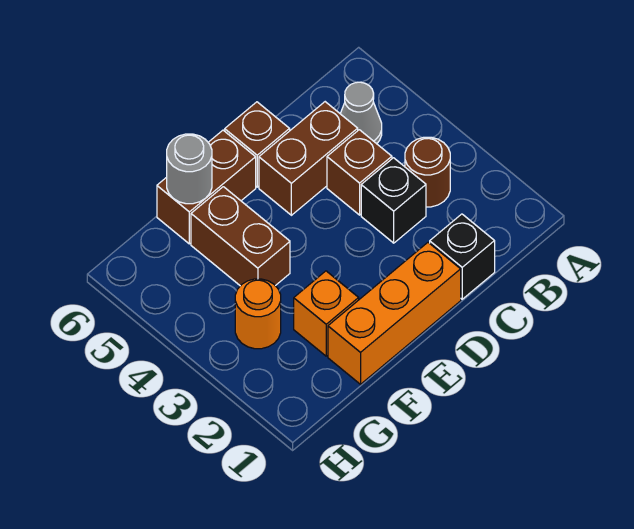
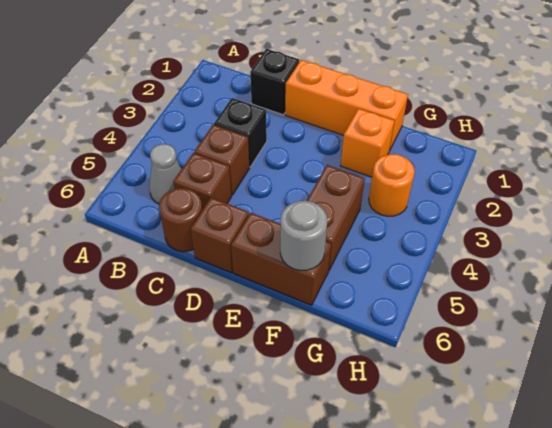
brown 1x1 round brick [405,137,450,207] -> brown 1x1 round brick moved to [159,188,202,252]
brown 1x2 brick [259,102,358,215] -> brown 1x1 brick [173,153,231,210]

